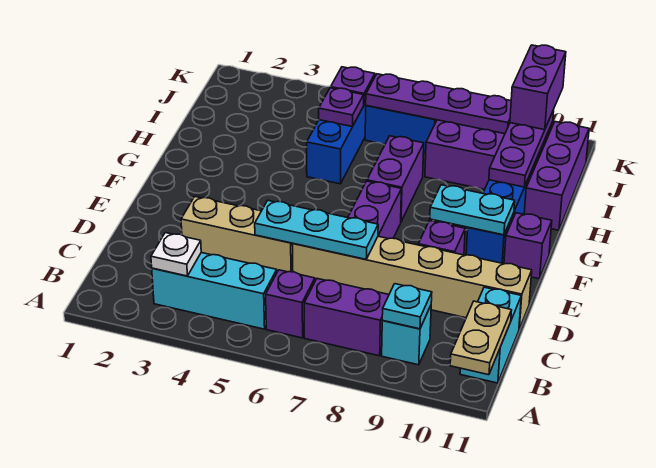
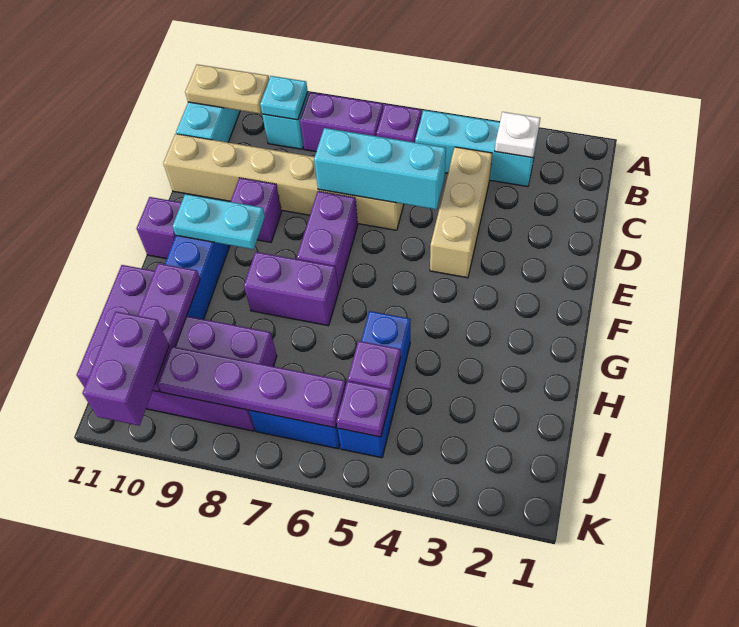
tan 1x2 plate [450,301,511,375] -> tan 1x2 plate turned to [185,64,269,114]
tan 1x3 brick [181,197,293,272] -> tan 1x3 brick turned to [430,147,492,278]
cyan 1x3 plate [255,200,378,259] -> cyan 1x3 brick [314,128,446,210]
purple 1x2 brick [367,136,424,222] -> purple 1x2 brick turned to [244,252,338,326]

